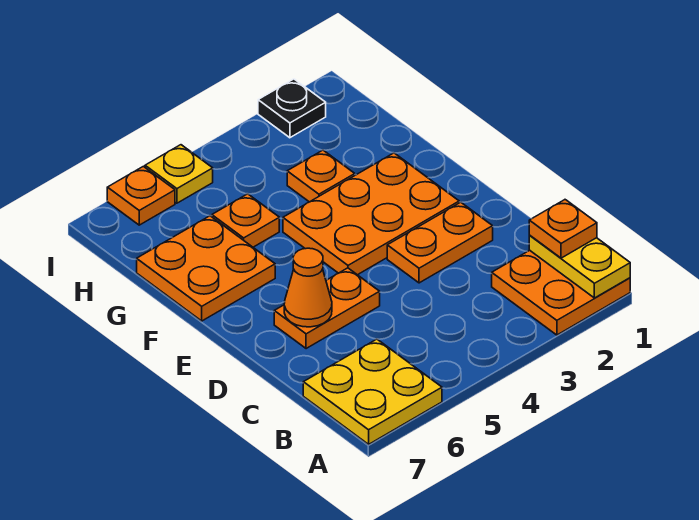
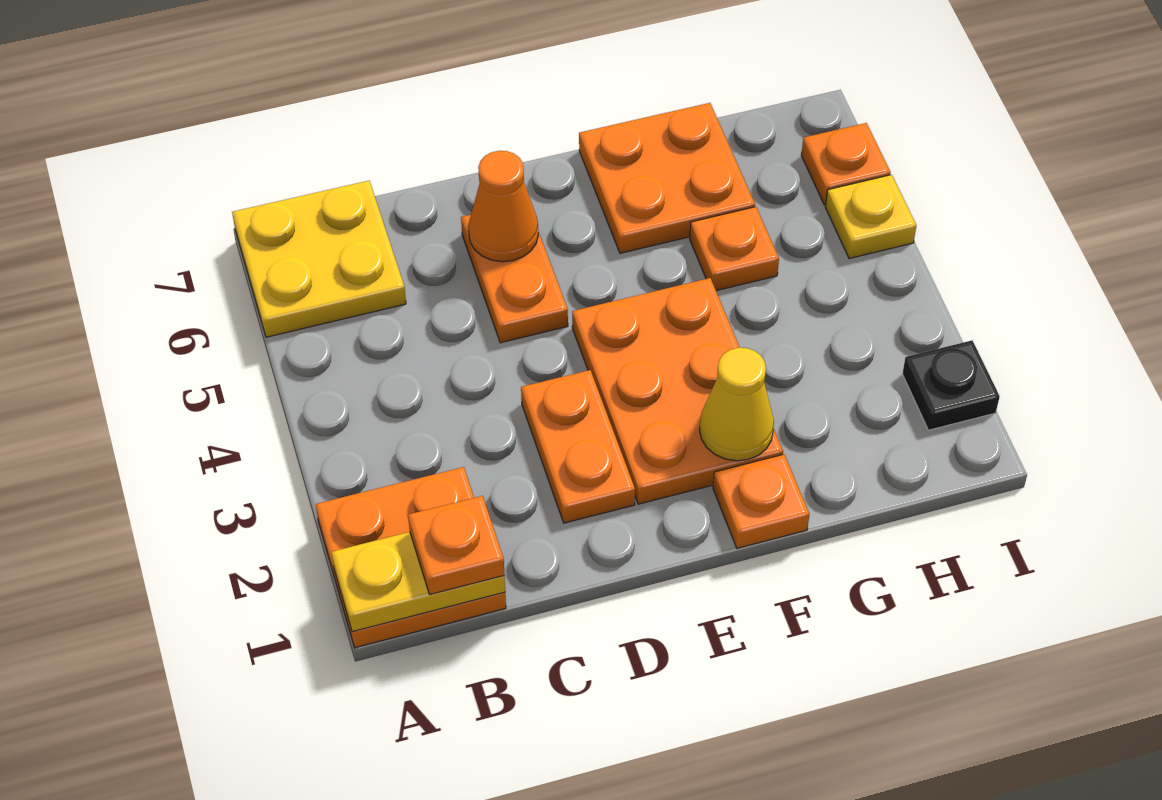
none -> yellow 1x1 cone [700,348,774,461]
orange 1x1 plate [287,150,355,202] -> orange 1x1 plate moved to [713,454,809,548]

